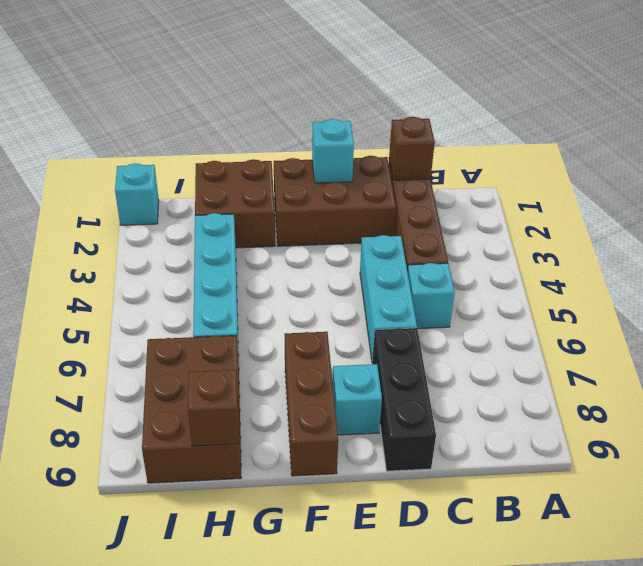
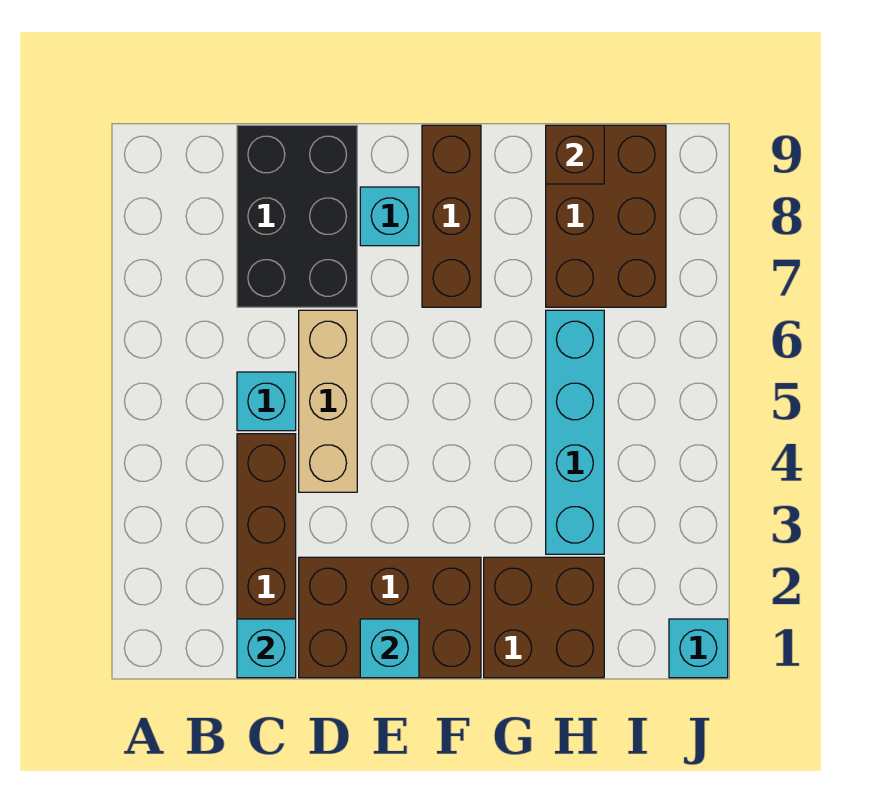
brown 1x1 brick [389,117,435,180] -> cyan 1x1 brick [237,619,296,678]
cyan 1x3 brick [360,235,417,360] -> tan 1x3 brick [299,310,357,492]
black 1x3 brick [372,328,436,471] -> black 2x3 brick [237,125,357,307]

